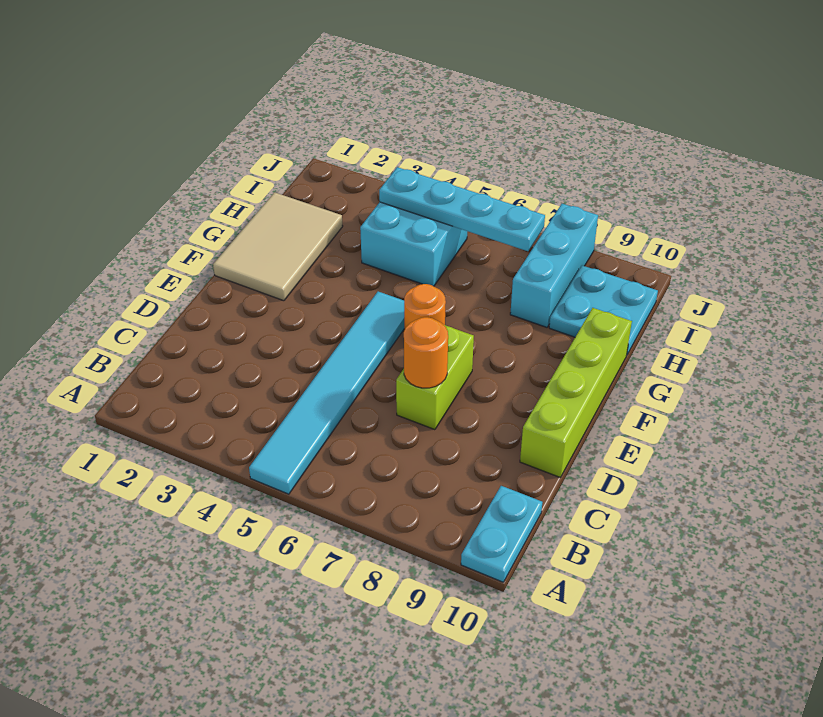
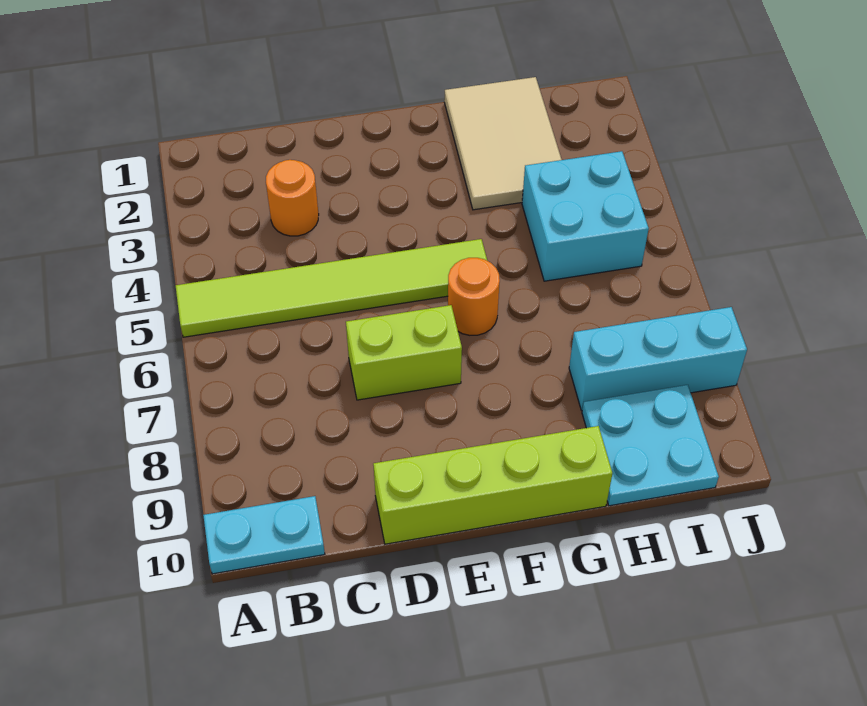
cyan 1x6 tile [249,291,404,494] -> lime 1x6 tile [176,239,487,337]
orange 1x1 round brick [404,317,448,388] -> orange 1x1 round brick moved to [266,160,319,236]
tan 2x3 tile [213,192,343,301] -> tan 2x3 tile turned to [444,77,562,210]
cyan 1x4 plate [379,167,545,251] -> none

